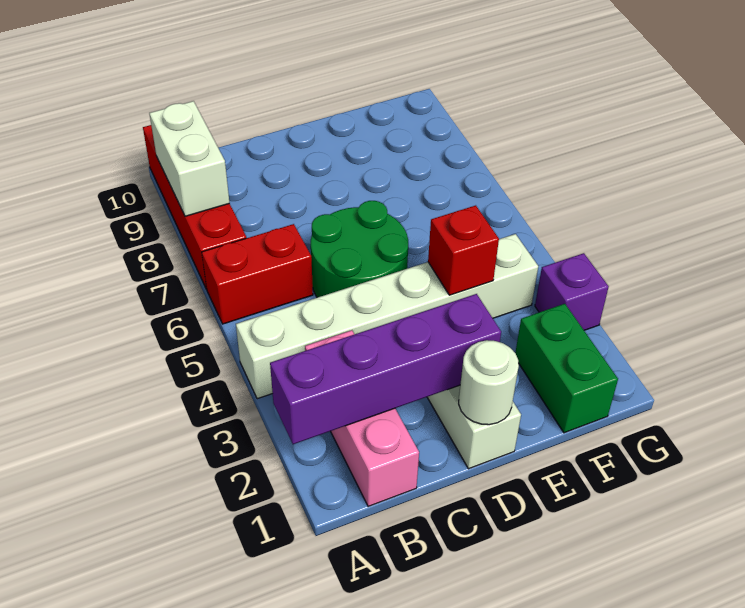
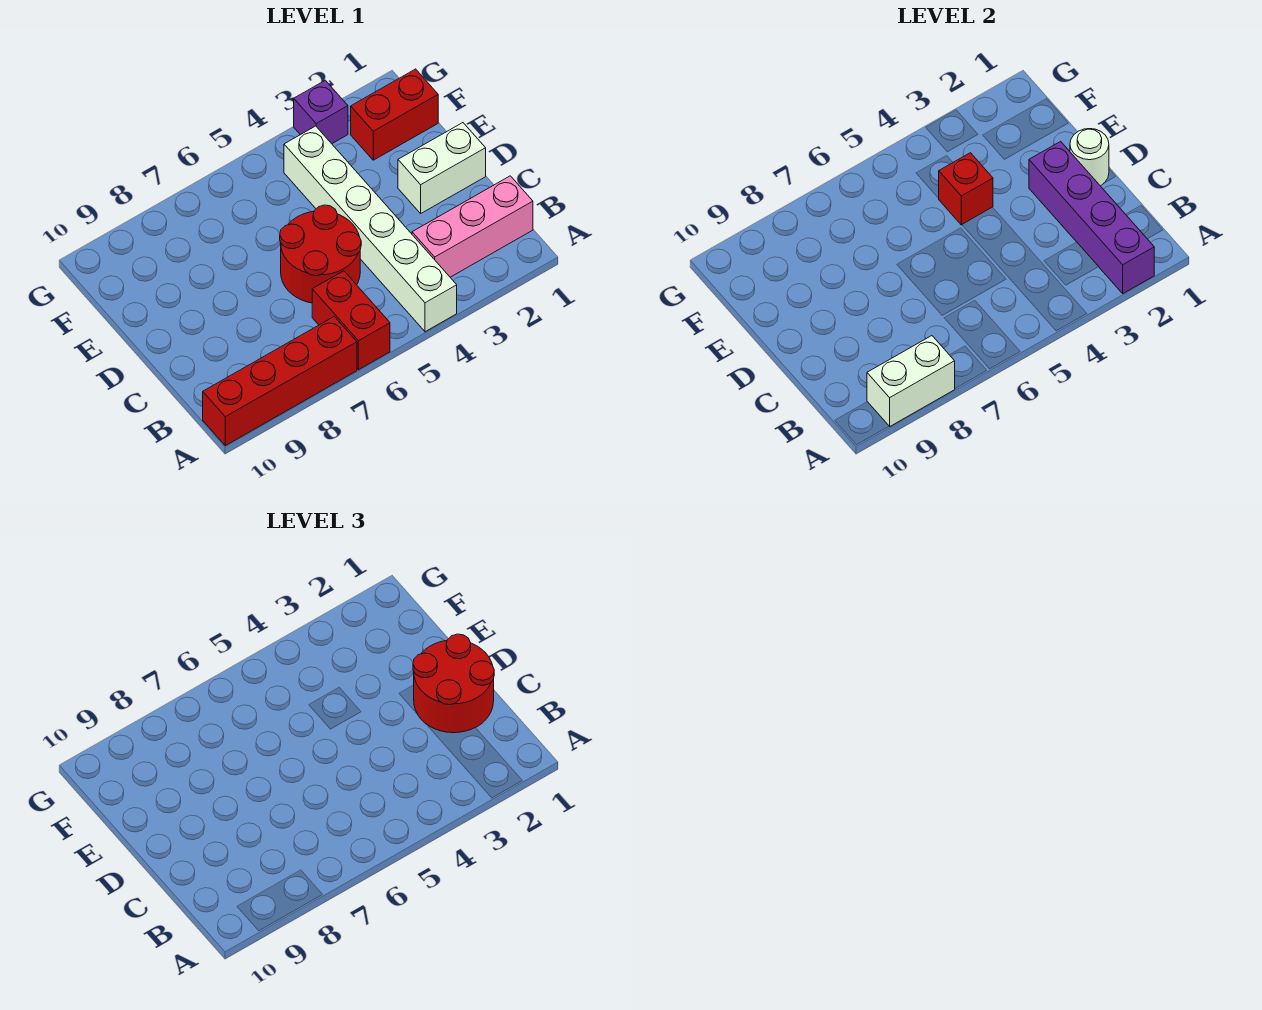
none -> red 2x2 round brick [413,634,494,733]
green 2x2 round brick [311,201,408,298] -> red 2x2 round brick [280,205,361,303]
green 1x2 brick [515,304,618,433] -> red 1x2 brick [351,69,438,160]

